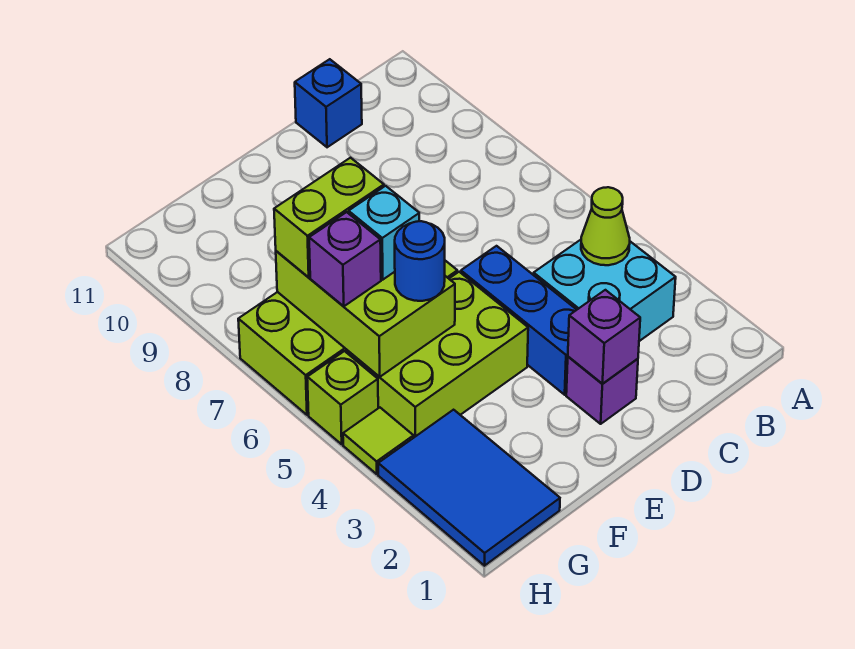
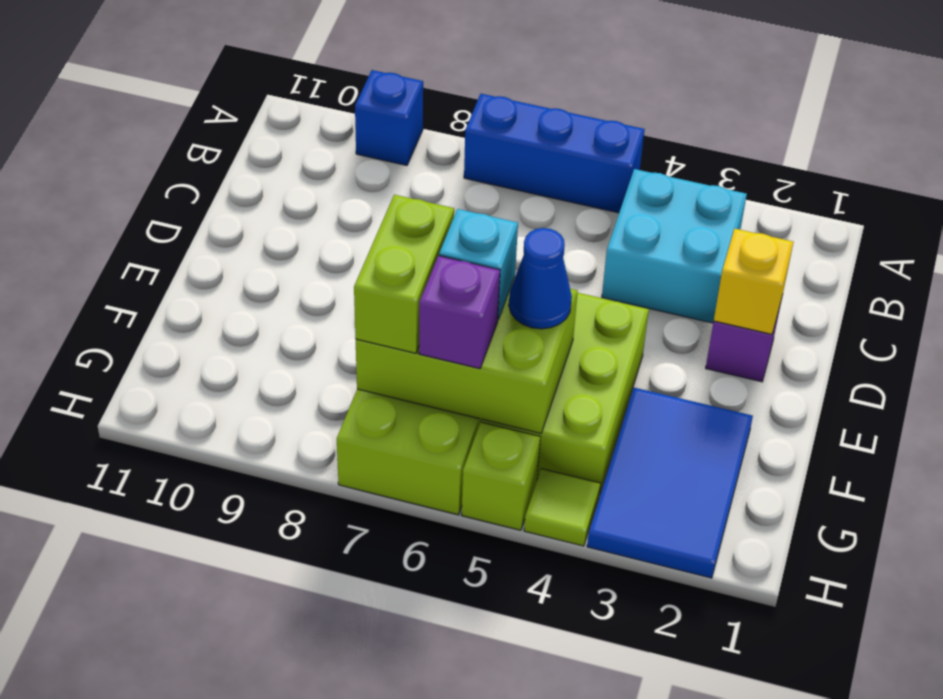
lime 1x1 cone [581,187,630,265] -> none
blue 1x1 brick [295,59,362,147] -> blue 1x1 brick moved to [355,70,423,165]
purple 1x1 brick [568,290,640,384] -> yellow 1x1 brick [714,229,793,334]
blue 1x3 brick [461,246,577,395] -> blue 1x3 brick moved to [464,94,645,213]
blue 1x1 round brick [395,221,445,301] -> blue 1x1 cone [509,228,572,329]
blue 2x3 tile [378,410,560,566] -> blue 2x3 tile turned to [587,388,753,578]

